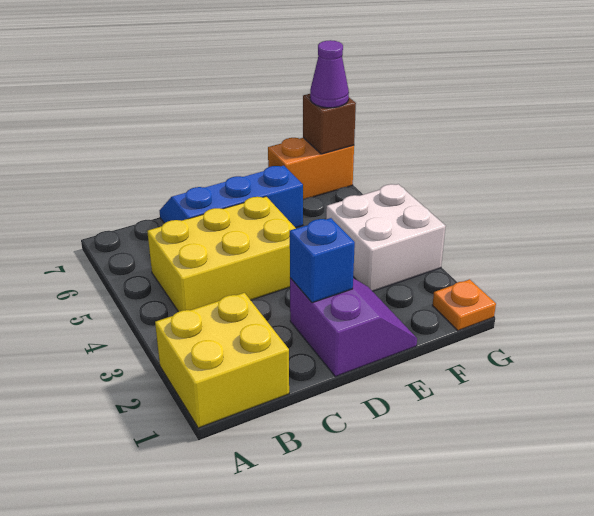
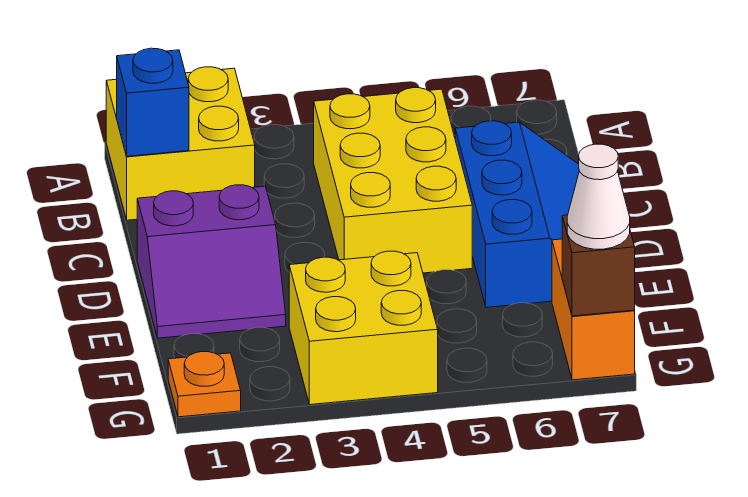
blue 1x1 brick [290,218,355,303] -> blue 1x1 brick moved to [117,48,189,156]
white 2x2 brick [326,184,446,291] -> yellow 2x2 brick [289,251,438,405]
purple 1x1 cone [310,40,349,108] -> white 1x1 cone [567,144,630,249]

